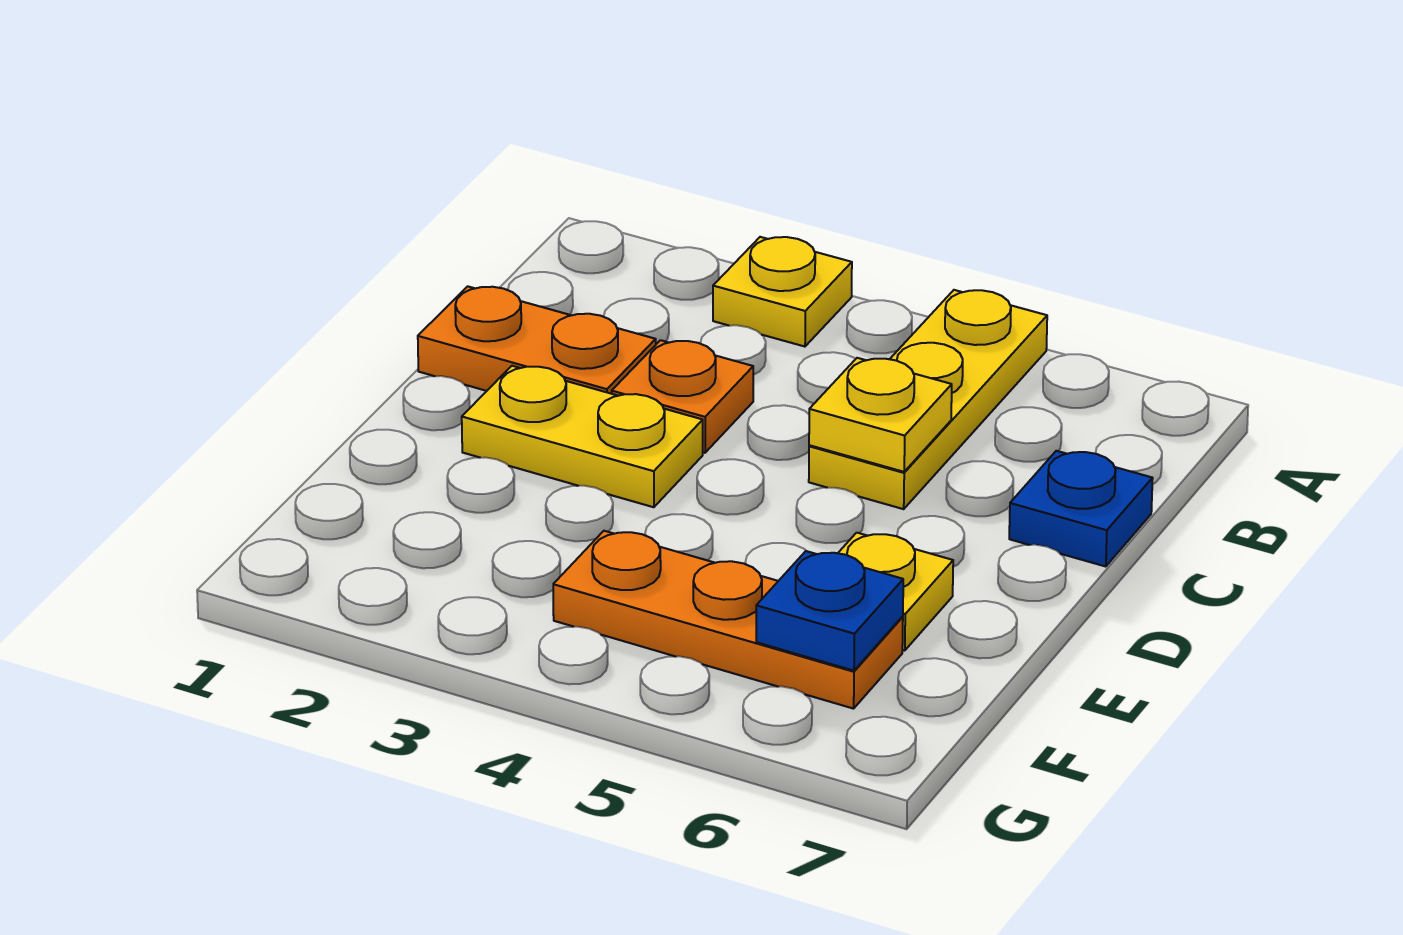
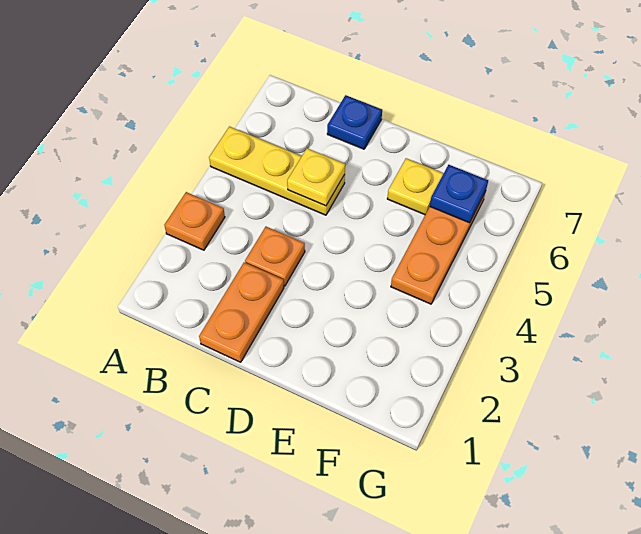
yellow 1x1 plate [713,237,852,347] -> orange 1x1 plate [164,192,225,250]
yellow 1x2 plate [462,366,703,507] -> none

